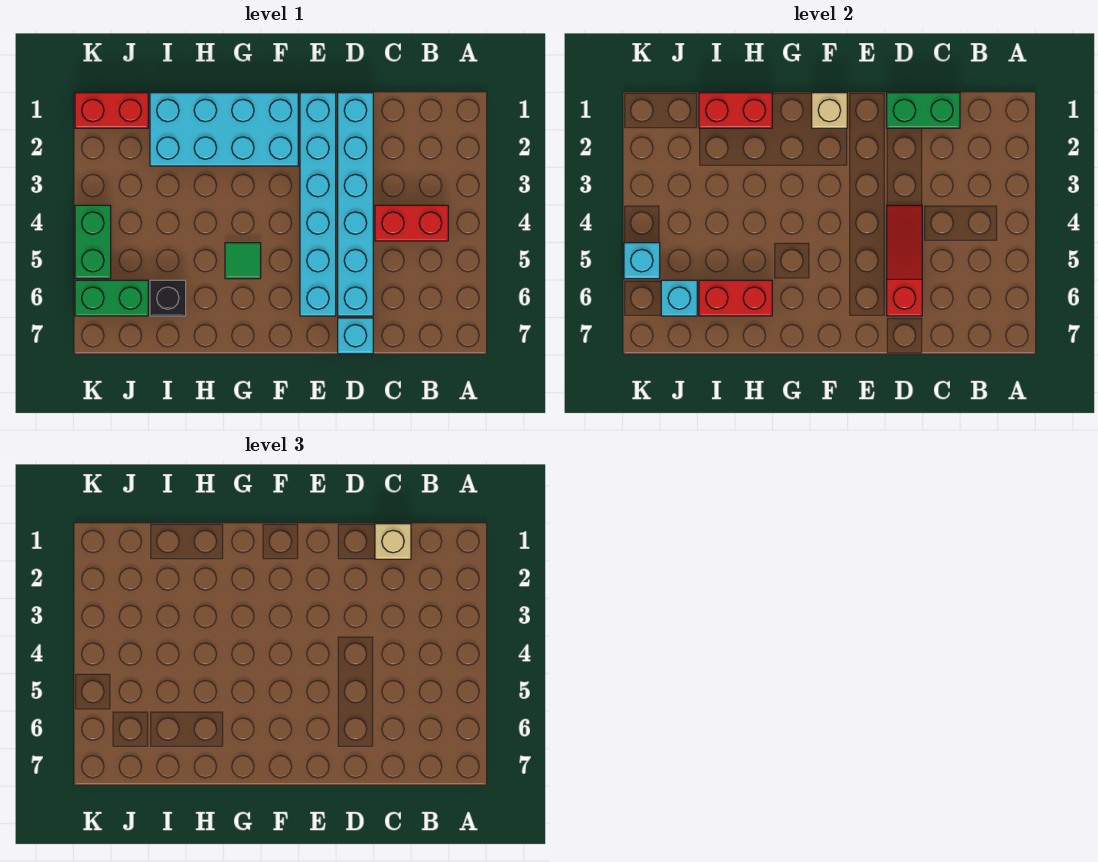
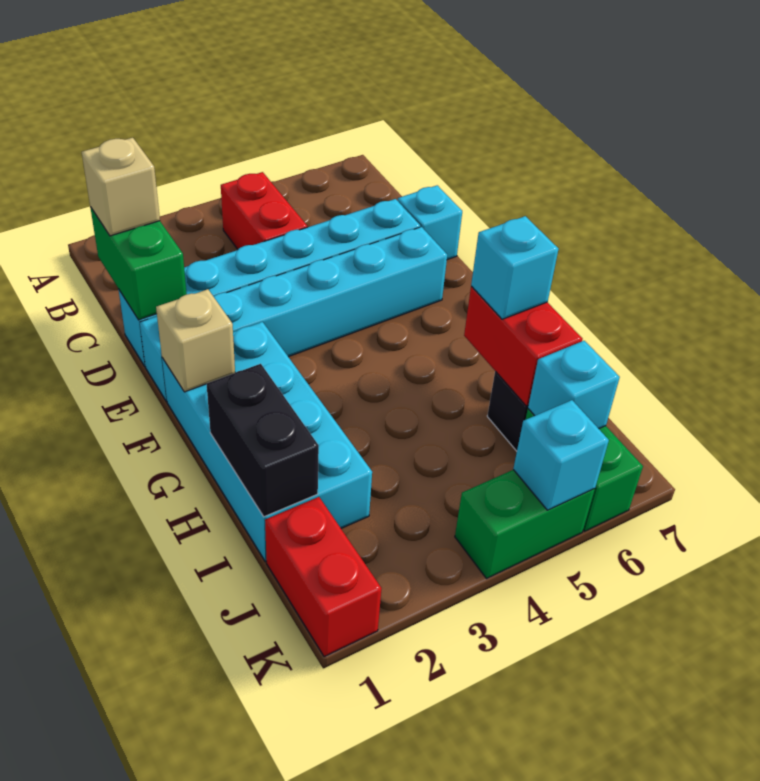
red 1x3 slope [887,205,922,316] -> none
green 1x1 tile [225,243,261,279] -> none
red 1x2 brick [699,93,772,128] -> black 1x2 brick [207,364,319,517]
none -> cyan 1x1 brick [471,216,558,319]

